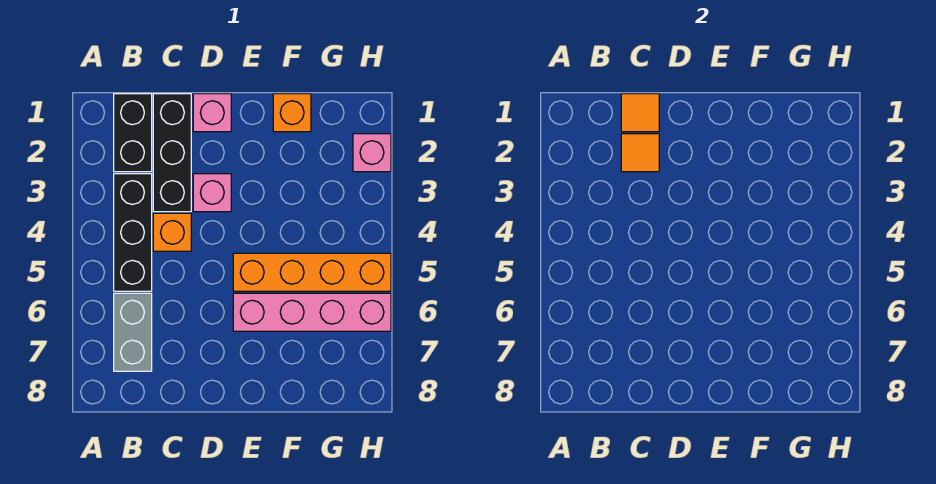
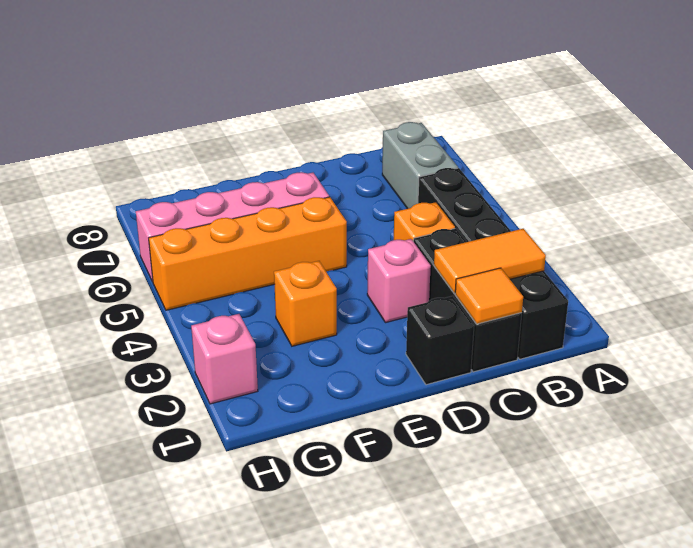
orange 1x1 tile [621,134,659,172] -> orange 1x2 tile [434,229,546,293]
pink 1x1 brick [193,94,231,132] -> black 1x1 brick [406,296,474,385]
orange 1x1 brick [273,94,311,132] -> orange 1x1 brick moved to [274,261,337,346]

